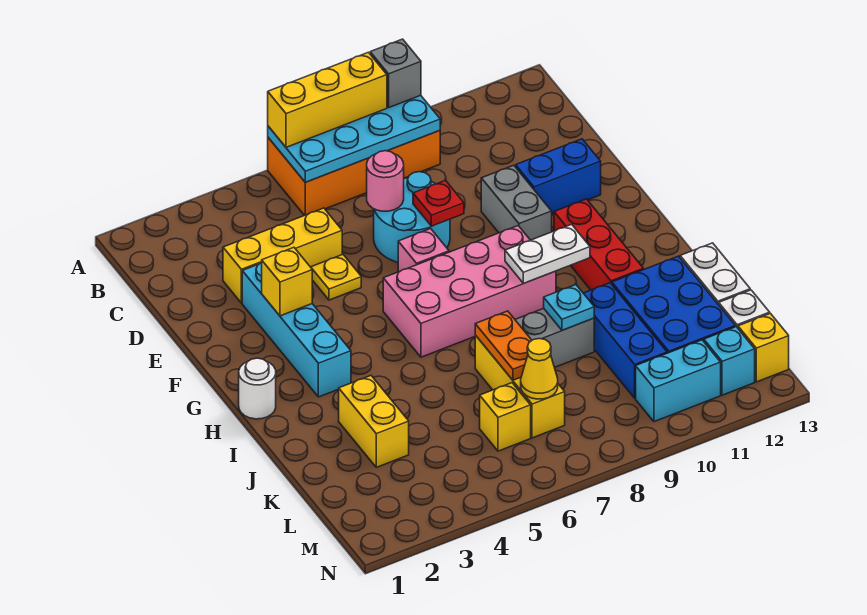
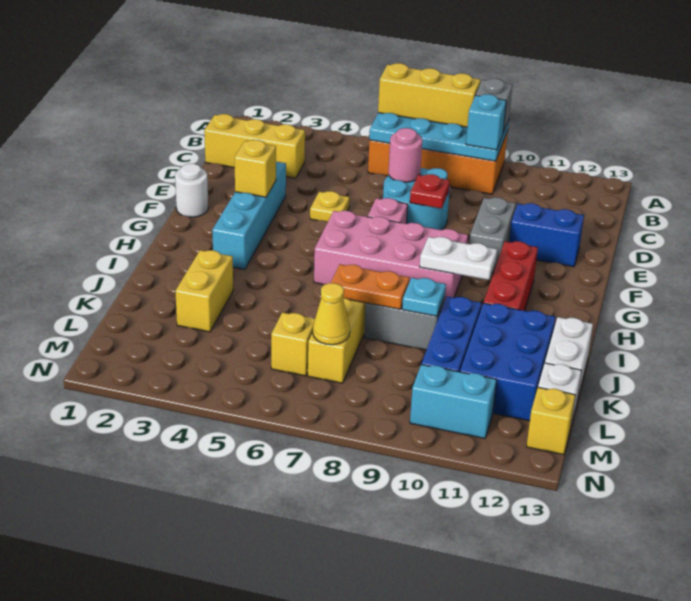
yellow 1x3 brick [223,208,342,303] -> yellow 1x3 brick moved to [204,114,305,178]
white 1x1 round brick [239,358,276,419] -> white 1x1 round brick moved to [175,164,208,217]
orange 1x2 plate [475,311,532,380] -> orange 1x2 plate turned to [331,264,410,309]
cyan 1x1 brick [704,327,755,395] -> cyan 1x1 brick moved to [466,94,506,150]

